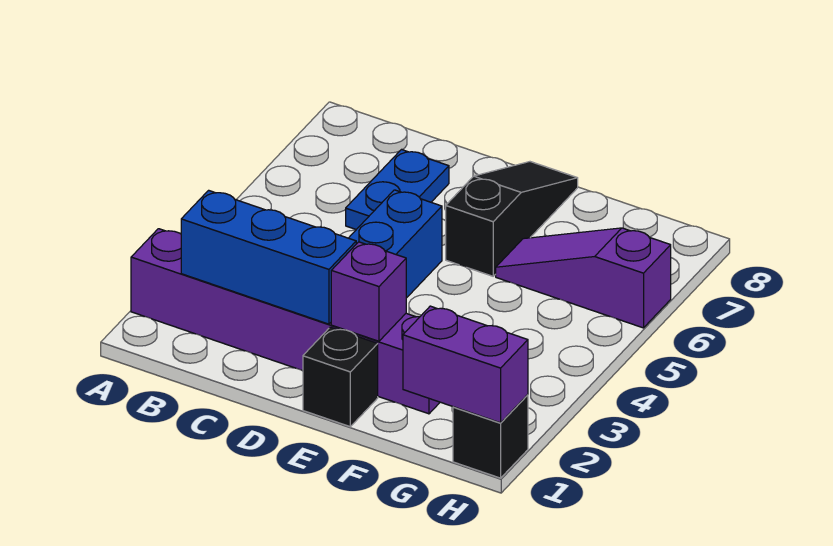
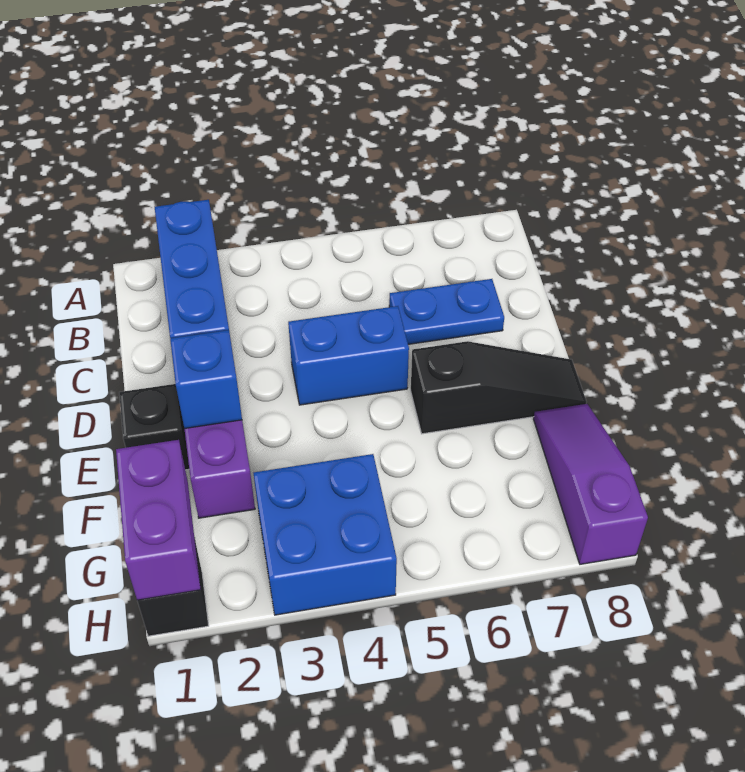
purple 1x1 brick [331,242,406,341] -> blue 1x1 brick [170,330,242,429]
purple 1x3 slope [496,228,671,328] -> purple 1x3 slope moved to [534,404,648,564]
none -> blue 2x2 brick [253,454,397,615]

